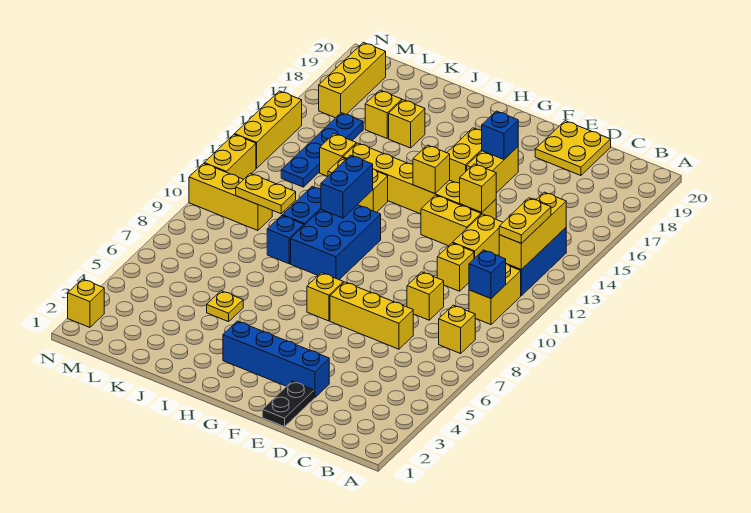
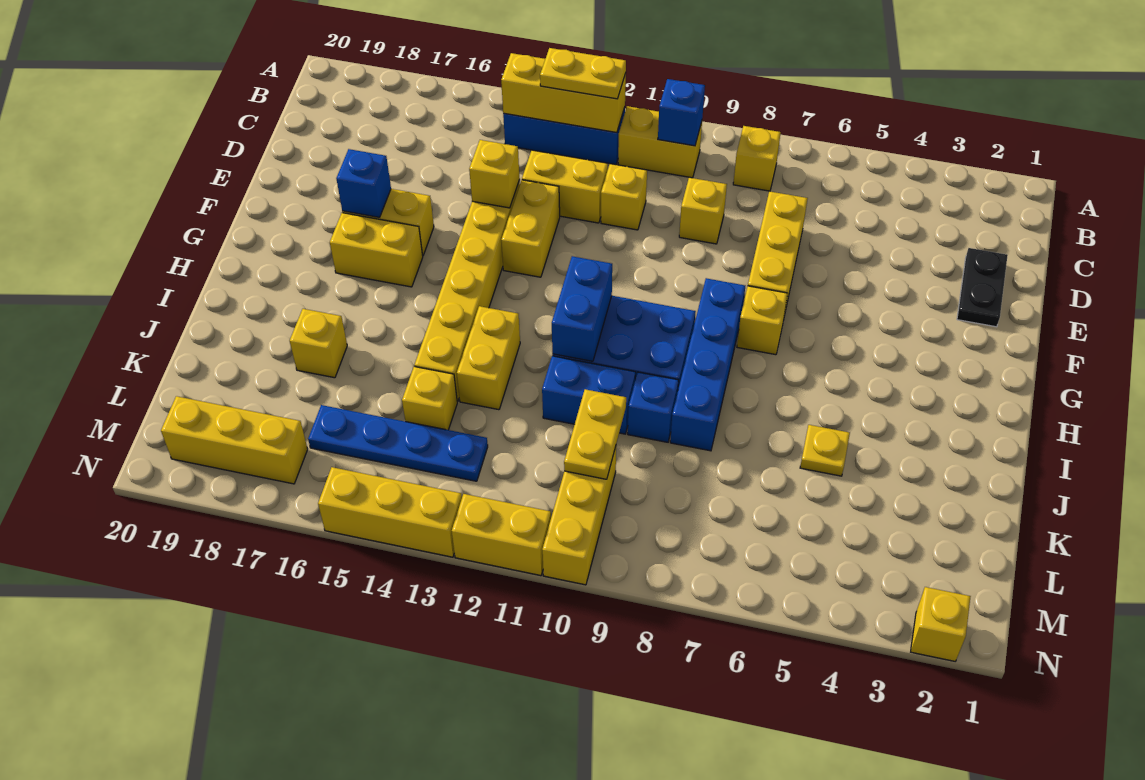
yellow 2x2 plate [535,121,611,176] -> none
black 1x2 plate [262,381,314,427] -> black 1x2 plate turned to [957,248,1008,327]
blue 1x4 brick [223,321,329,398] -> blue 1x4 brick moved to [670,278,745,451]
yellow 1x1 brick [413,145,450,194] -> none
blue 1x2 brick [321,155,373,218] -> blue 1x2 brick turned to [552,256,612,361]
yellow 1x1 brick [365,90,402,138] -> none

